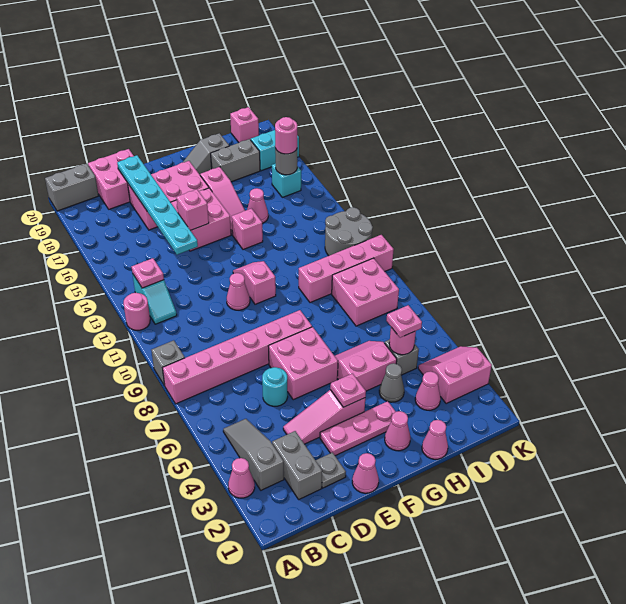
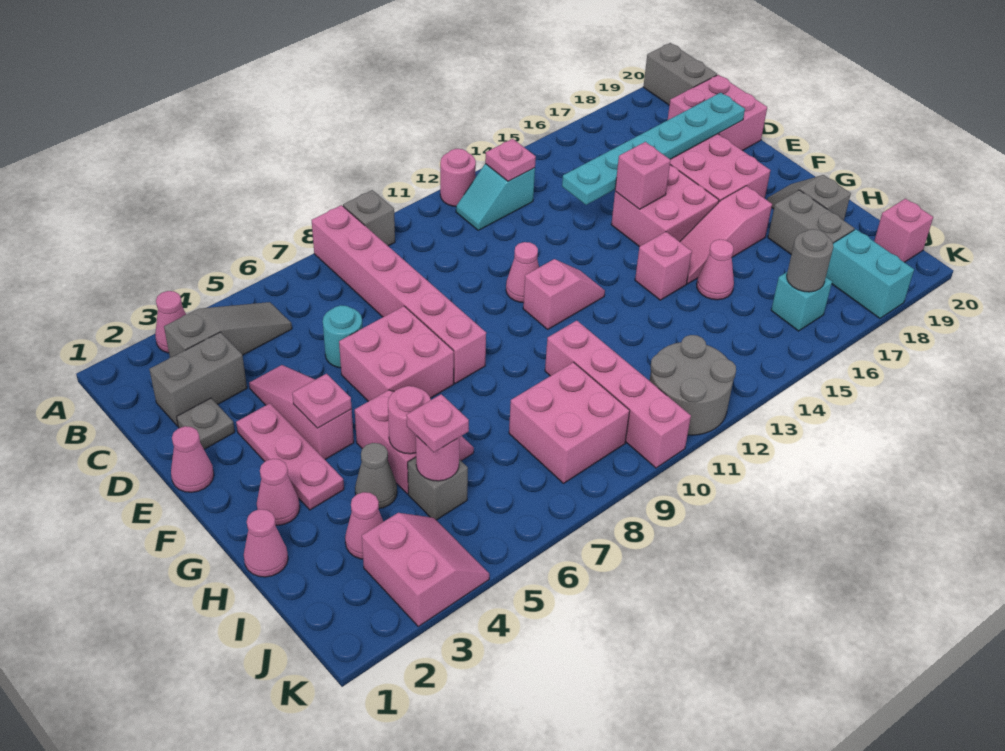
pink 1x1 round brick [275,117,297,154] -> pink 1x1 round brick moved to [388,386,431,454]

